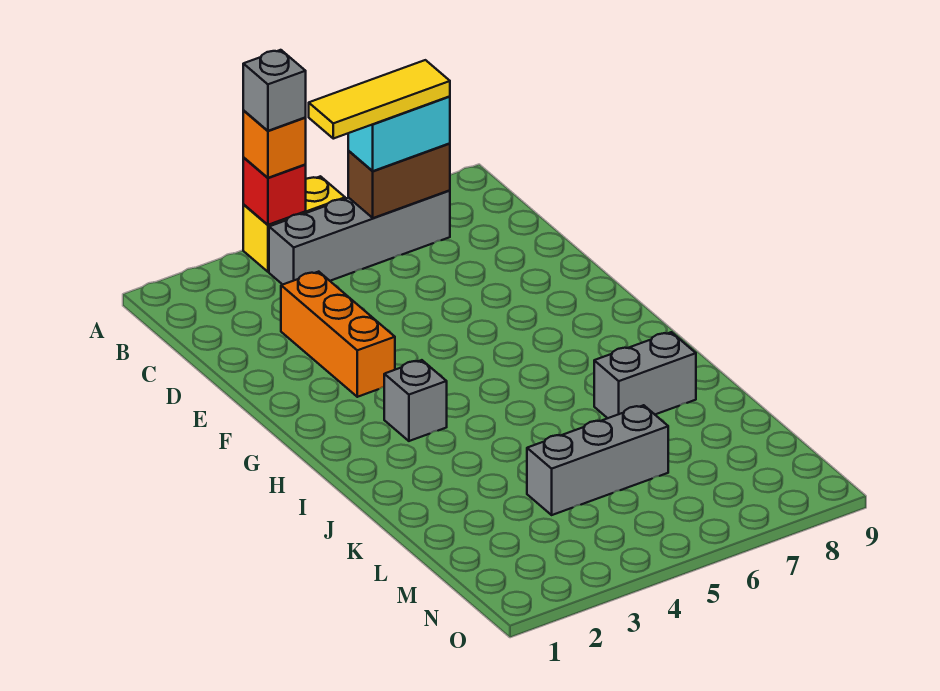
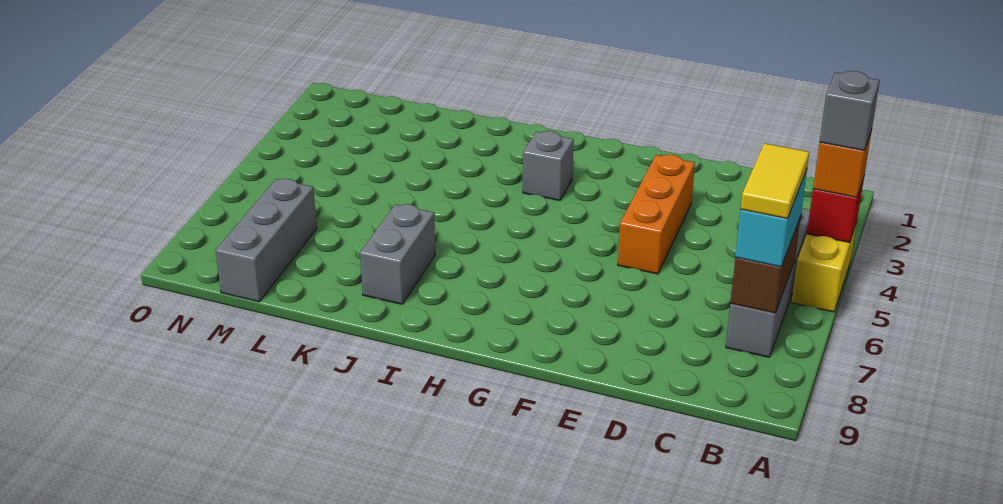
yellow 1x3 tile [309,60,450,139] -> yellow 1x2 tile [741,143,809,219]
orange 1x3 brick [281,272,395,397] -> orange 1x3 brick turned to [618,155,695,274]
grey 1x3 brick [527,405,668,515] -> grey 1x3 brick moved to [215,179,317,302]

